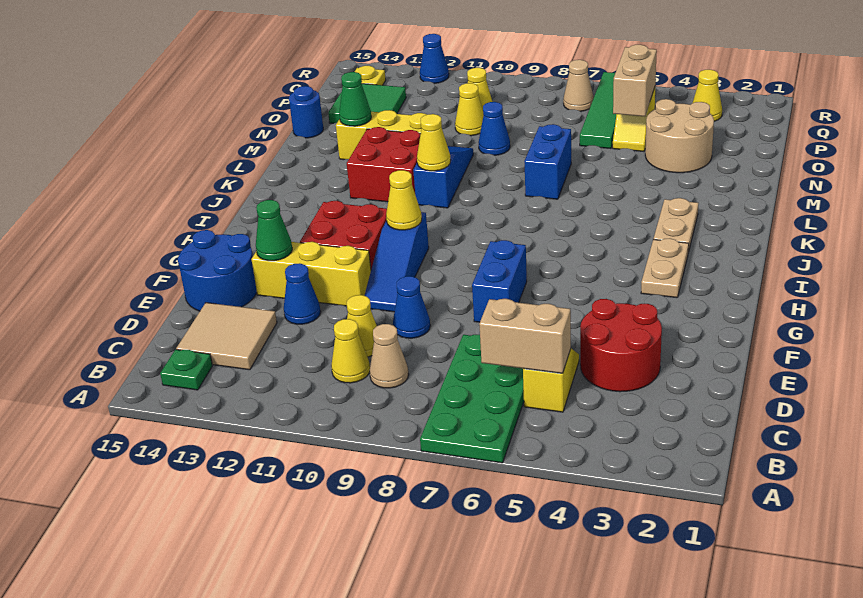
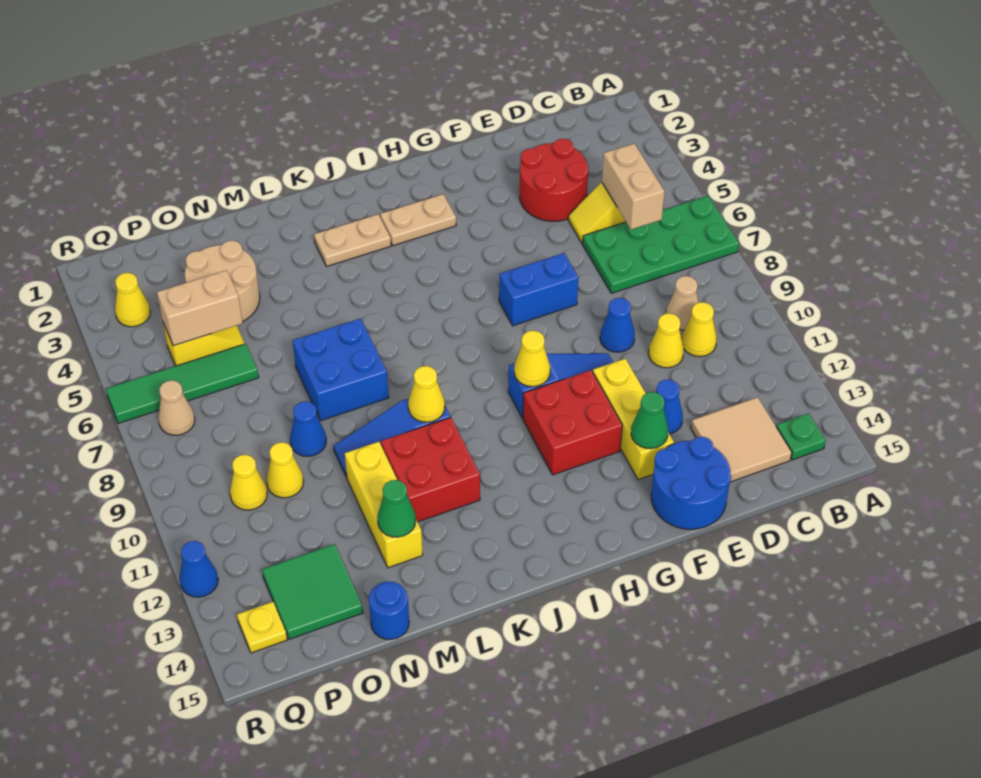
blue 1x2 brick [524,124,571,199] -> blue 2x2 brick [293,318,389,421]

